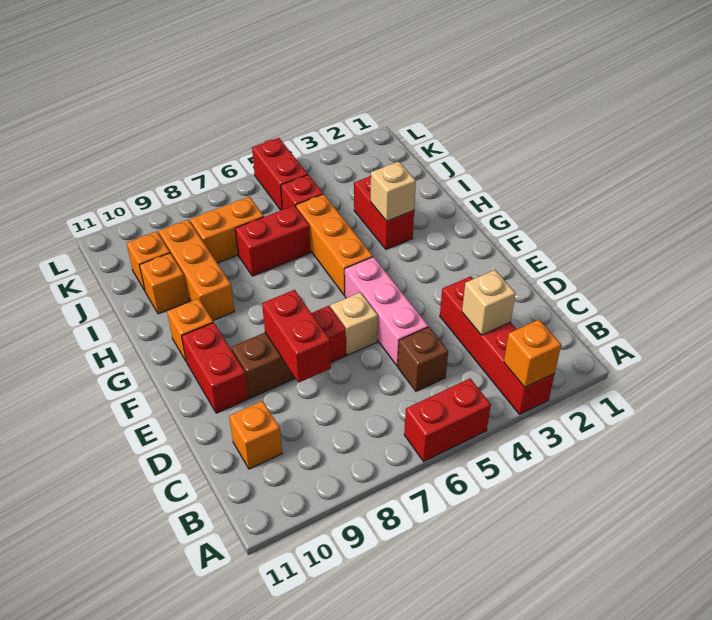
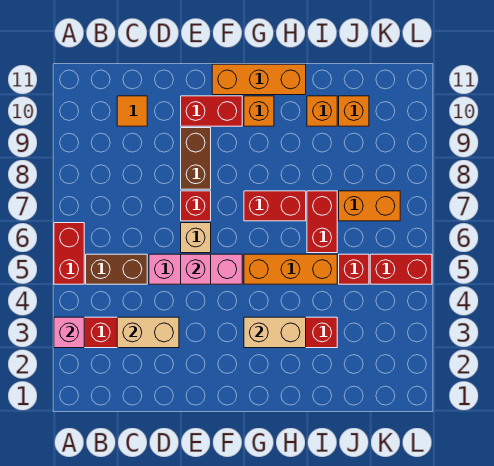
orange 1x1 brick [504,320,561,387] -> pink 1x1 brick [54,317,84,348]
tan 1x1 brick [462,270,516,335] -> tan 1x2 brick [117,317,179,348]
brown 1x1 brick [398,327,448,391] -> brown 1x2 brick [86,254,147,284]
orange 1x1 brick [229,401,282,469] -> orange 1x1 tile [117,96,147,126]
red 1x2 brick [262,290,331,383] -> red 1x2 brick moved to [244,191,306,221]
none -> pink 1x1 brick [181,254,211,284]
tan 1x1 brick [371,162,416,221] -> tan 1x2 brick [244,317,306,348]
orange 1x3 brick [159,220,235,320] -> orange 1x3 brick moved to [212,64,306,95]
orange 1x2 brick [190,197,264,263] -> orange 1x2 brick turned to [339,191,400,221]

